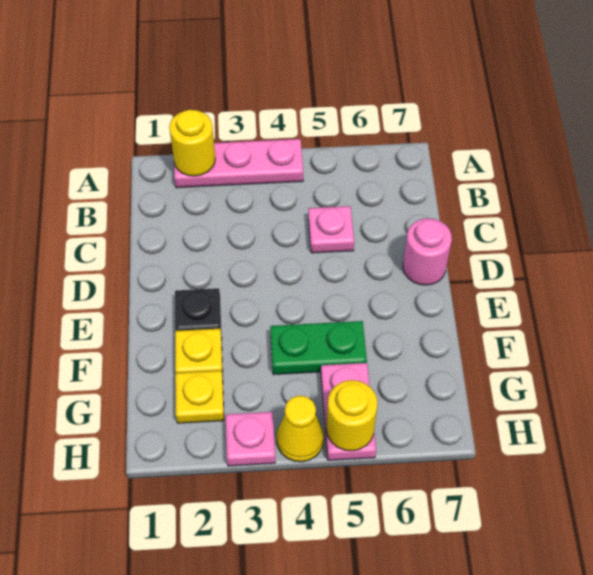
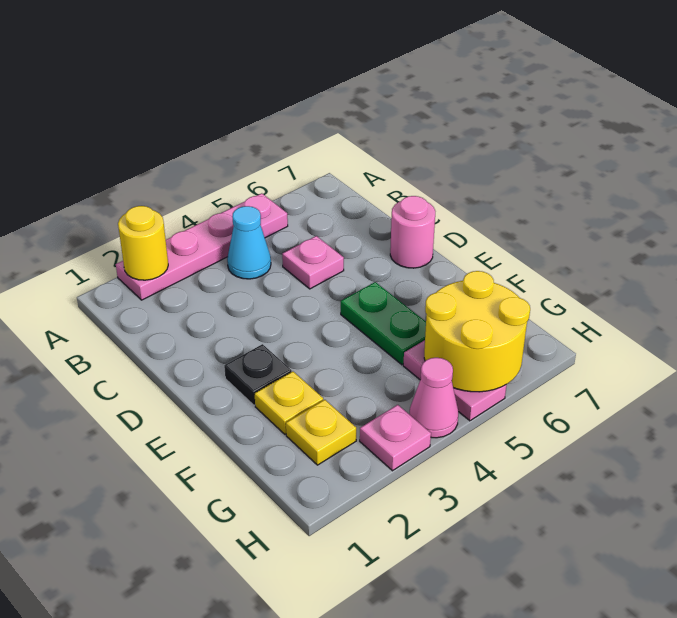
pink 1x3 plate [174,139,303,188] -> pink 1x4 plate [116,193,288,300]
none -> cyan 1x1 cone [227,206,271,279]
green 1x2 plate [270,321,367,375] -> green 1x2 plate turned to [341,282,426,365]
yellow 1x1 cone [277,396,324,462] -> pink 1x1 cone [409,358,458,438]
yellow 1x1 round brick [326,380,377,451] -> yellow 2x2 round brick [424,271,530,392]

